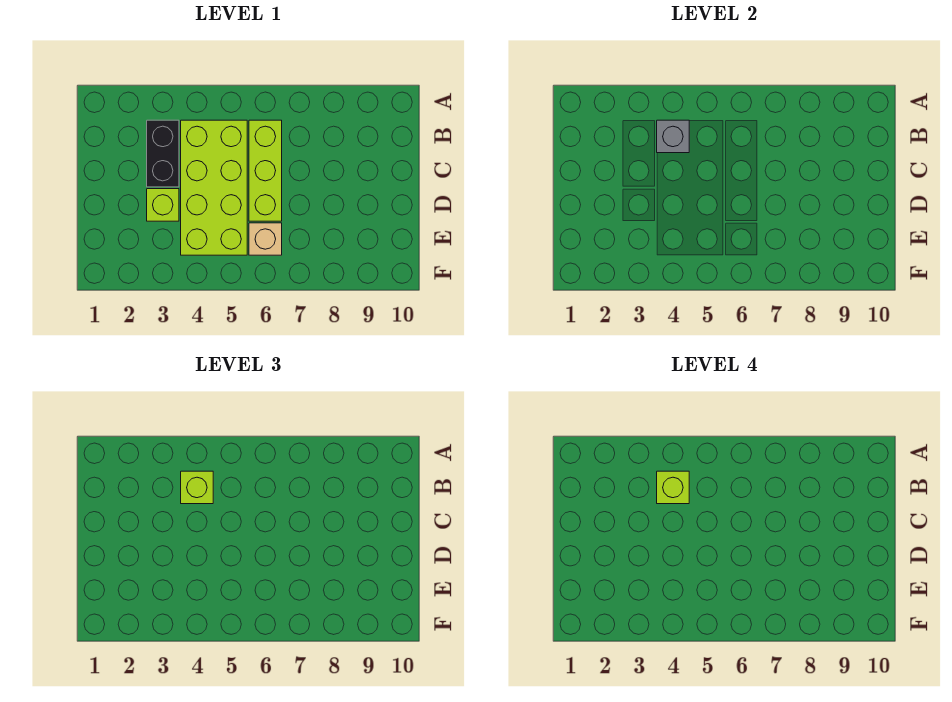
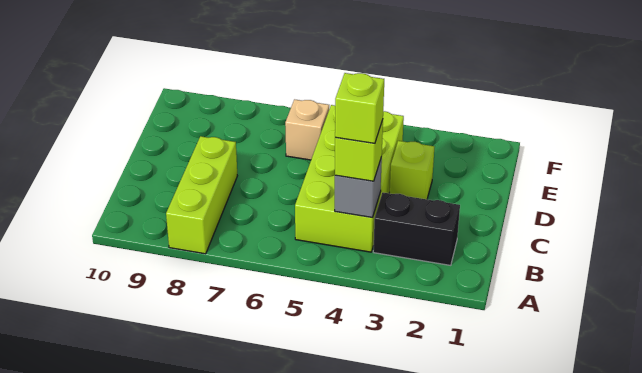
black 1x2 brick [147,120,179,187] -> black 1x2 brick turned to [373,193,460,265]
lime 1x3 brick [249,120,282,221] -> lime 1x3 brick moved to [166,136,237,254]

